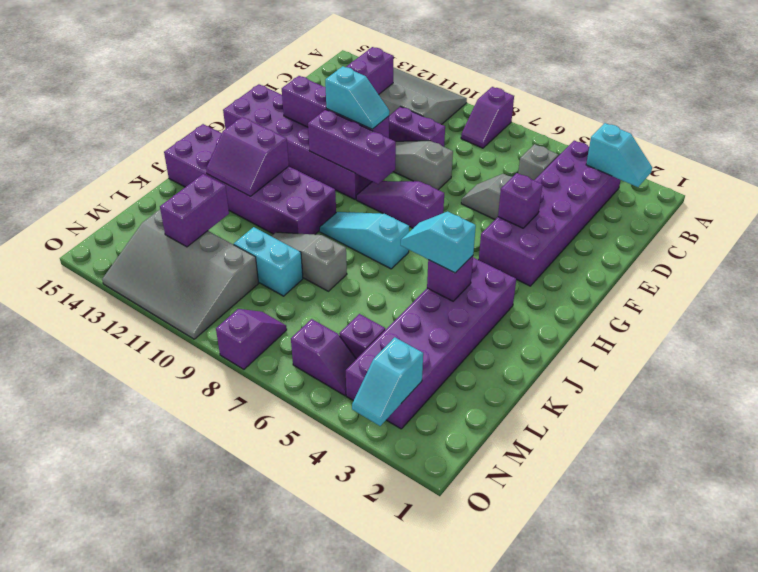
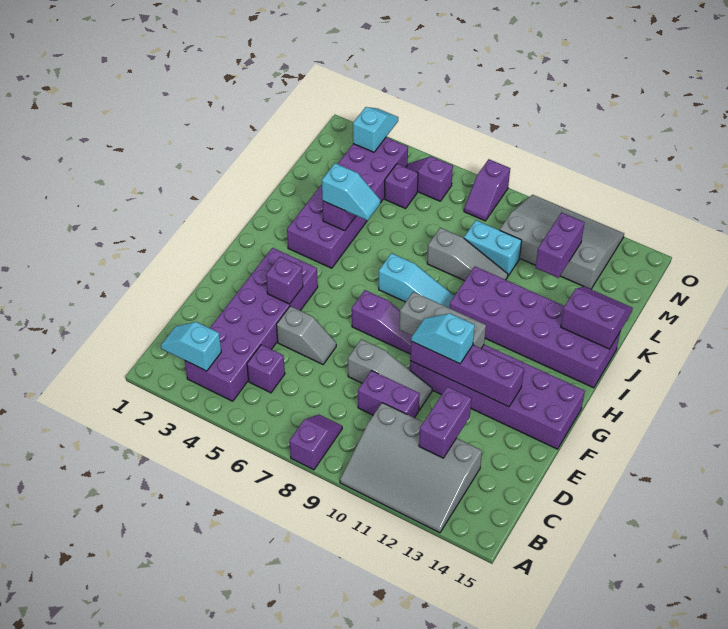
grey 1x1 brick [518,144,558,180] -> purple 1x1 brick [247,345,285,393]
purple 1x3 brick [308,110,396,184] -> grey 1x3 brick [400,292,486,348]
purple 2x2 slope [206,117,289,196] -> purple 2x2 slope moved to [561,287,633,349]

